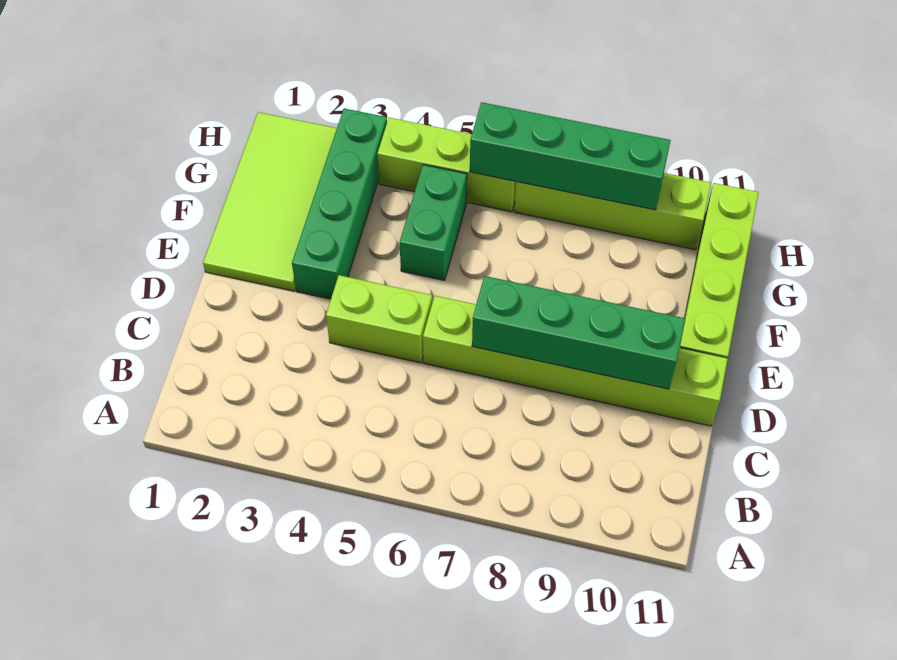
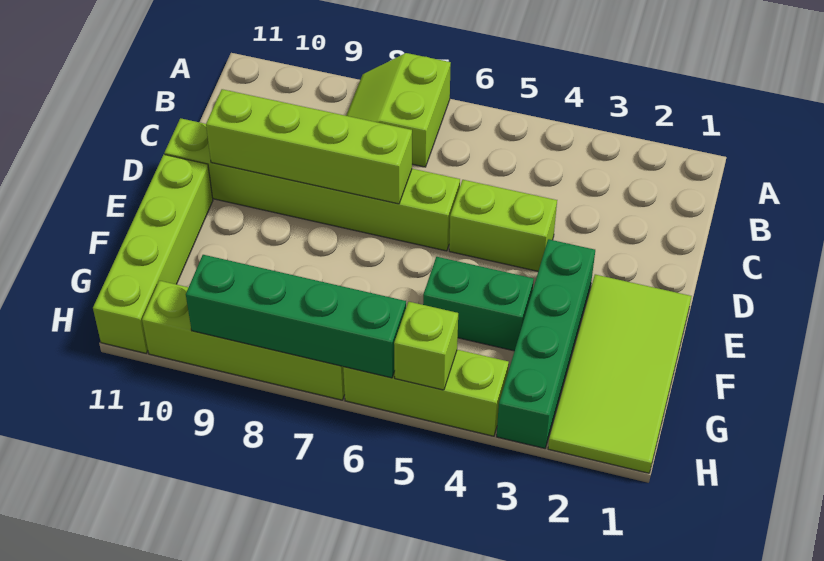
none -> lime 2x2 slope [346,53,451,167]
green 1x4 brick [472,276,685,389] -> lime 1x4 brick [206,89,412,204]
green 1x2 brick [399,165,467,280] -> green 1x2 brick turned to [423,257,534,351]
none -> lime 1x1 brick [394,302,458,390]

